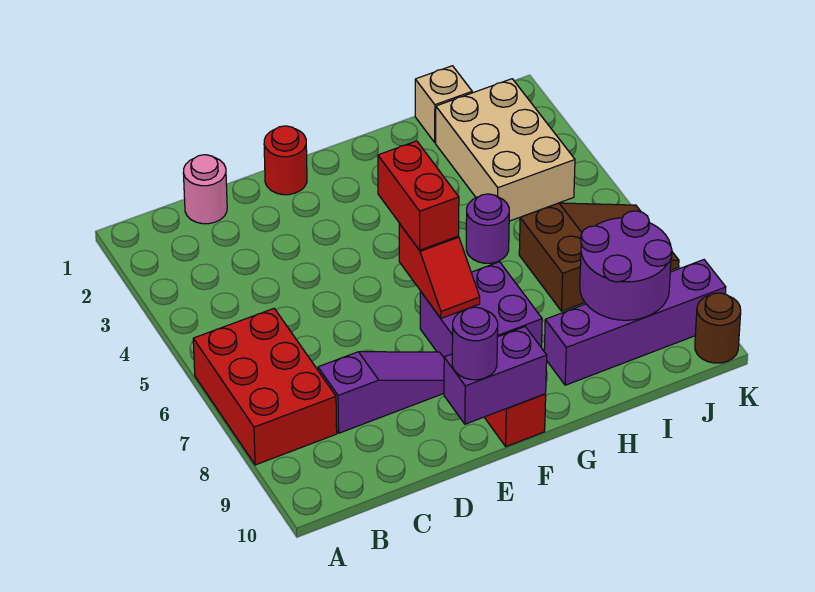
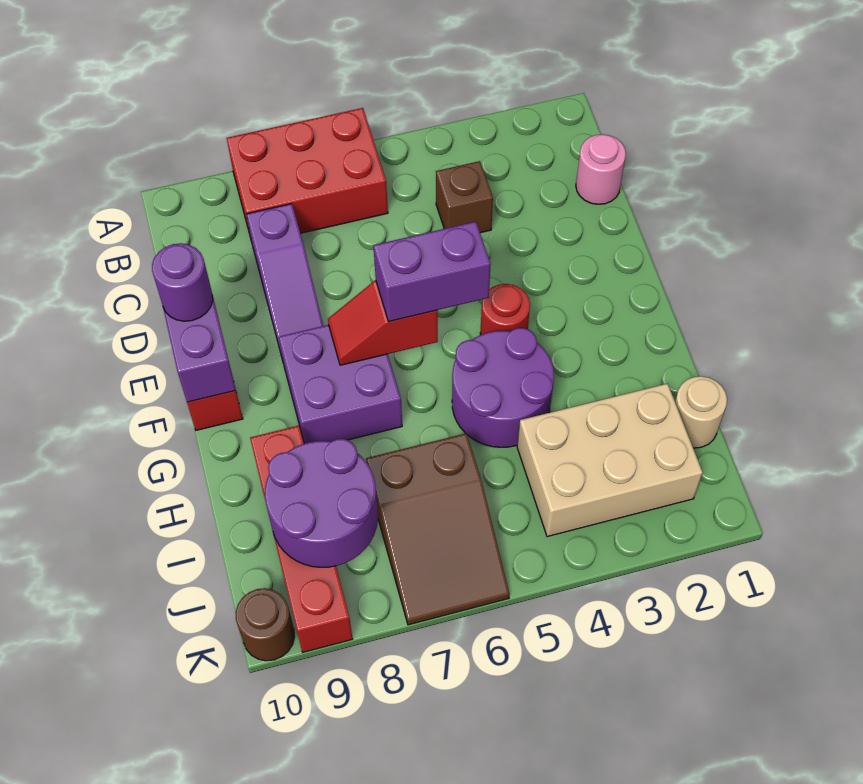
none -> brown 1x1 brick [436,161,493,233]
red 1x1 round brick [264,126,307,195] -> red 1x1 round brick moved to [480,284,530,335]
red 1x2 brick [378,141,459,250] -> purple 1x2 brick [373,222,491,321]
purple 1x1 round brick [466,194,509,263] -> purple 2x2 round brick [452,328,554,447]
purple 1x4 brick [544,260,726,385] -> red 1x4 brick [250,426,353,652]
tan 1x1 brick [415,66,472,142] -> tan 1x1 round brick [675,376,727,448]

